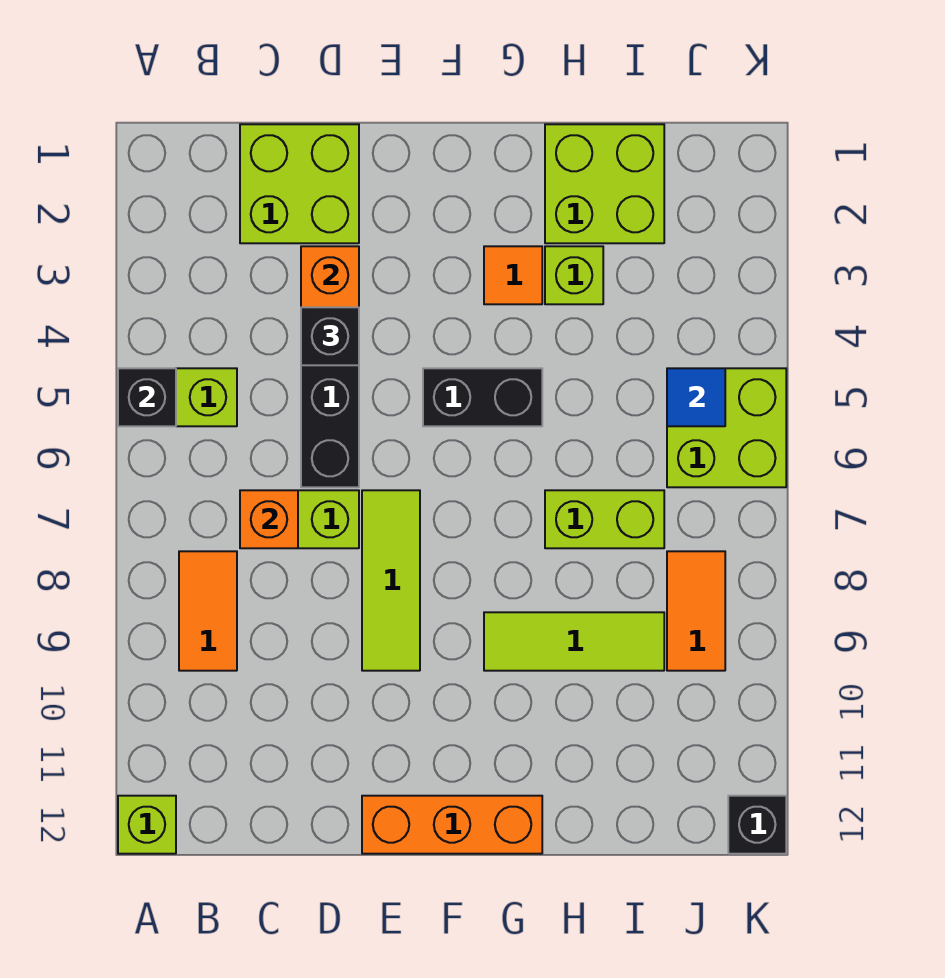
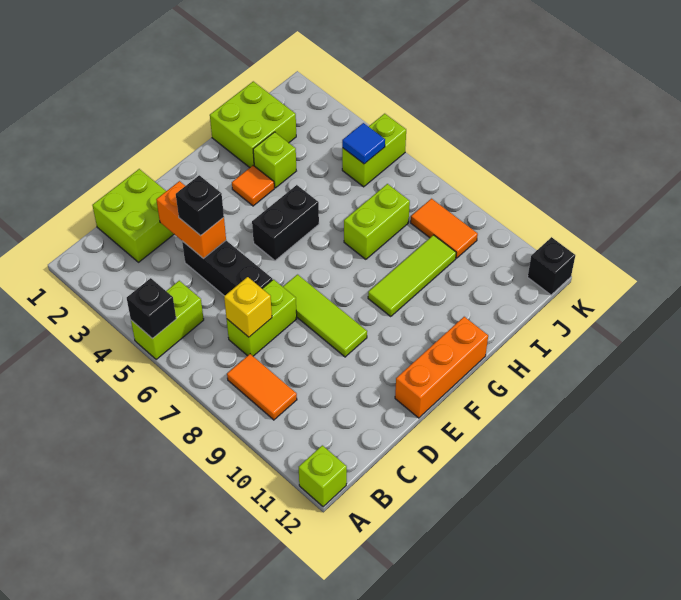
orange 1x1 brick [240,490,298,548] -> yellow 1x1 brick [224,277,272,337]
lime 2x2 brick [667,368,786,487] -> lime 1x2 brick [342,114,406,187]

